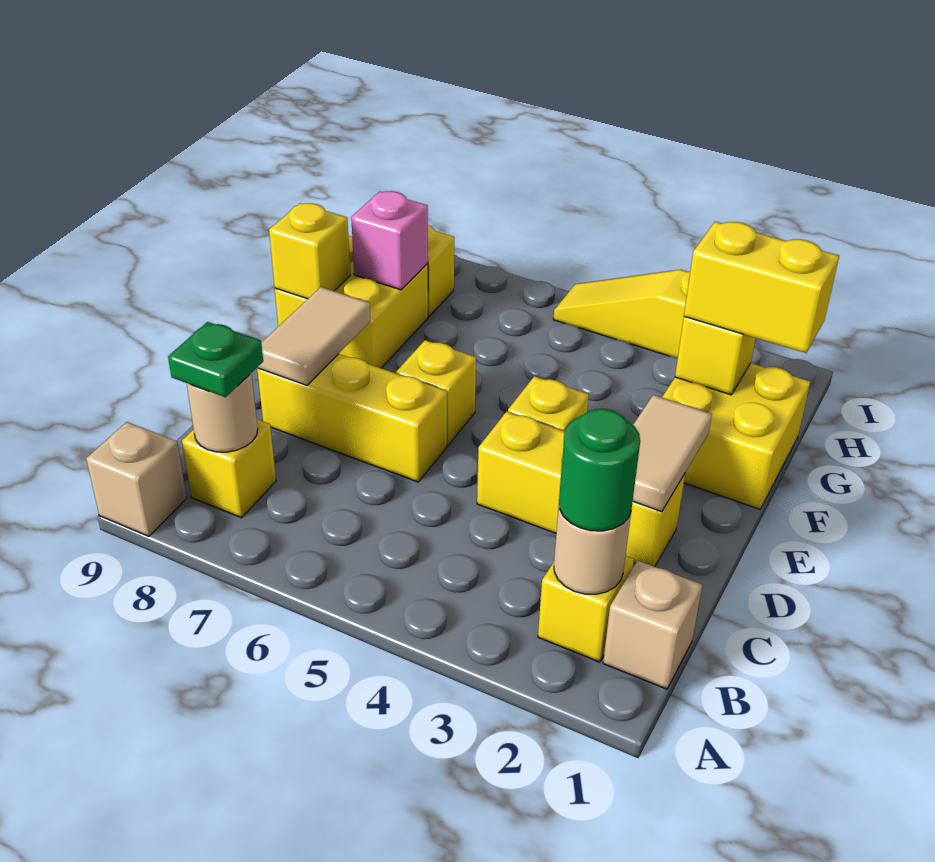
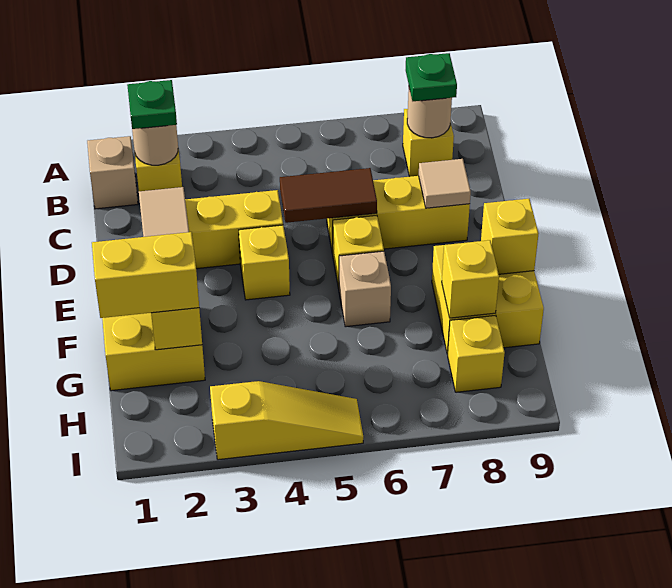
tan 1x1 brick [86,422,187,536] -> tan 1x1 brick moved to [339,251,391,327]
green 1x1 round brick [559,409,640,531] -> green 1x1 plate [127,80,177,129]
none -> brown 1x2 tile [280,168,377,223]
tan 1x2 tile [257,287,370,385] -> tan 1x1 tile [419,159,471,208]
pink 1x1 brick [351,191,428,290] -> yellow 1x1 brick [442,240,499,318]

